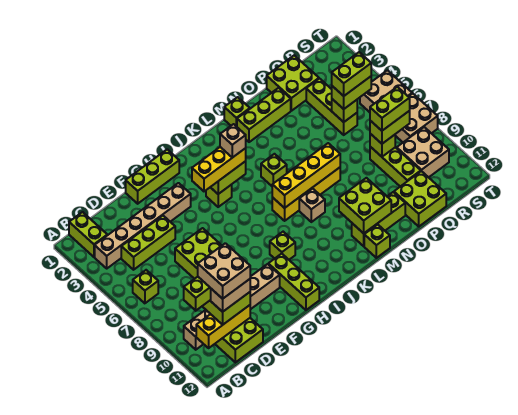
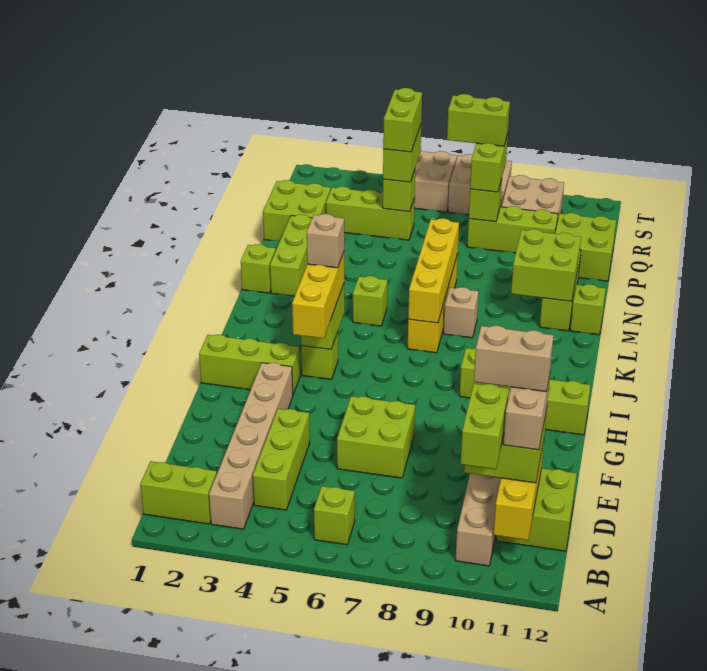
tan 2x2 brick [198,243,250,299] -> tan 1x2 brick [474,326,554,392]
lime 1x3 brick [126,149,179,204] -> lime 1x3 brick turned to [199,335,300,395]
lime 1x2 brick [370,87,410,131] -> lime 1x2 brick turned to [447,94,510,146]

